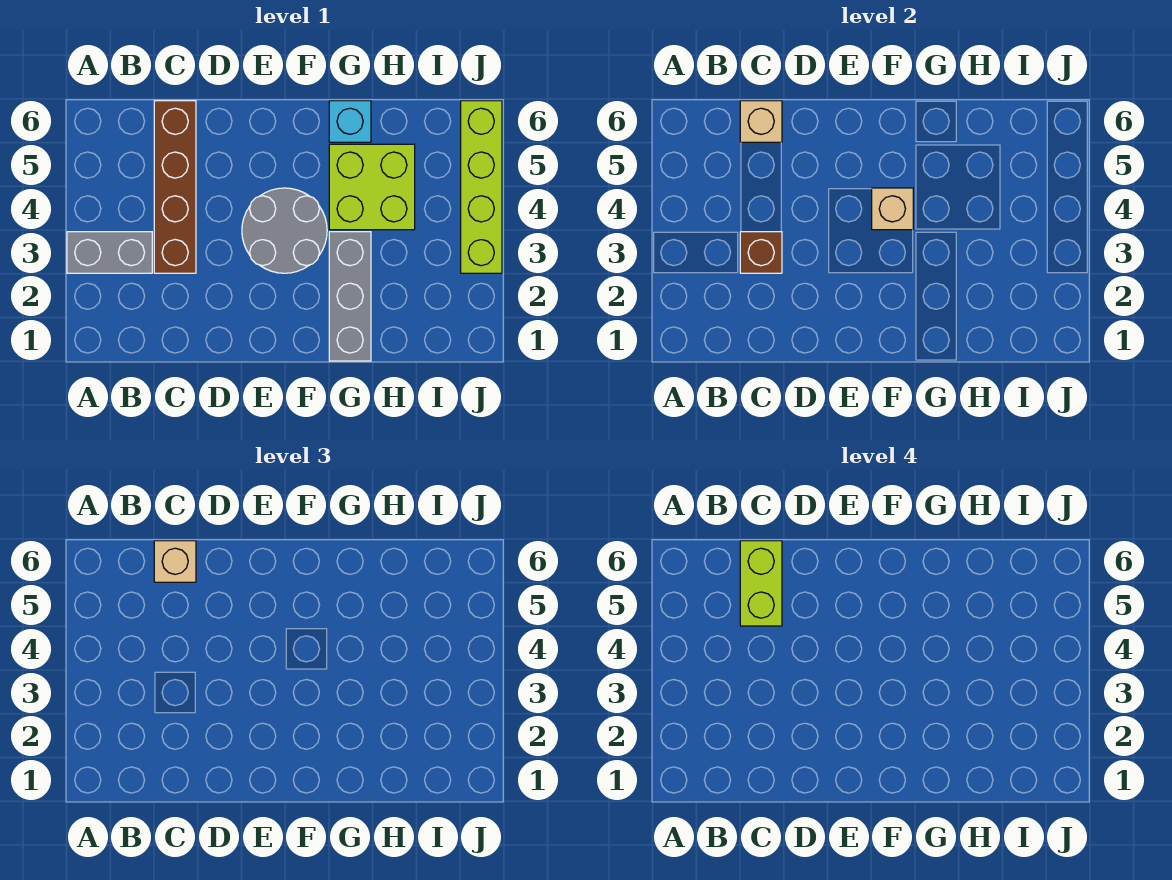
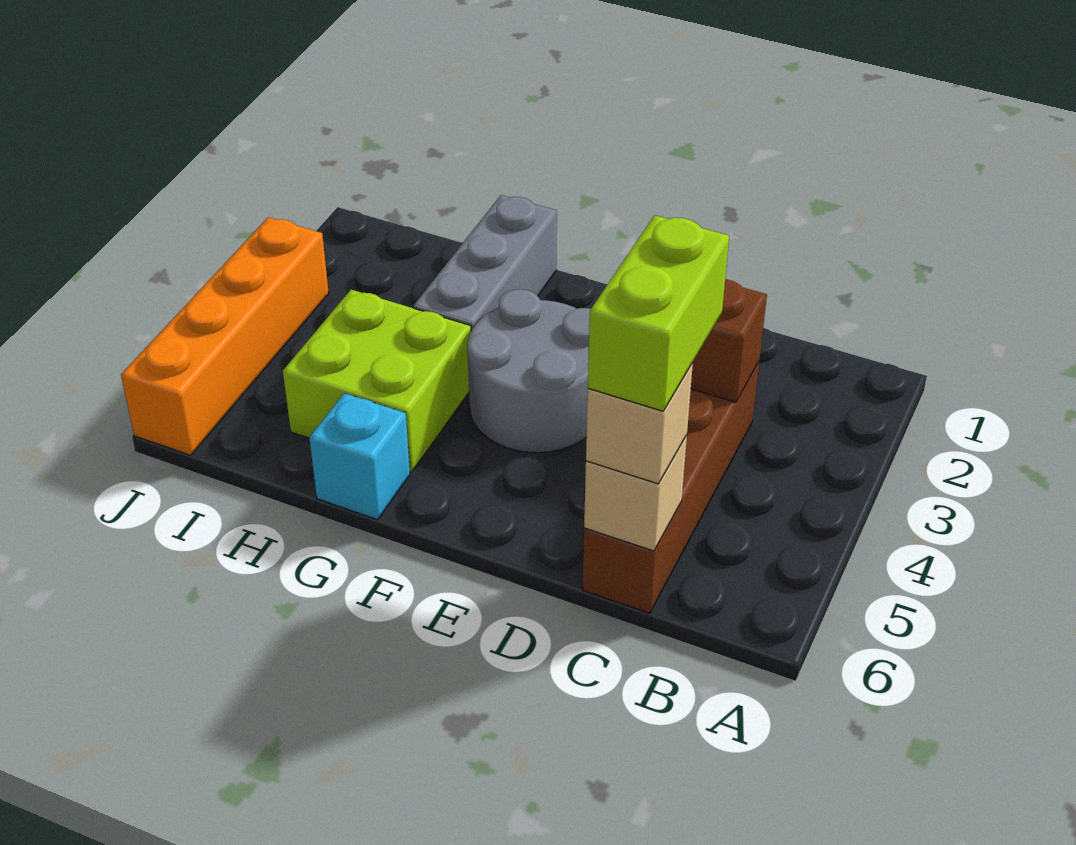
grey 1x2 brick [67,232,152,273] -> none
tan 1x1 brick [872,188,913,230] -> none
lime 1x4 brick [461,101,502,273] -> orange 1x4 brick [121,217,329,455]

